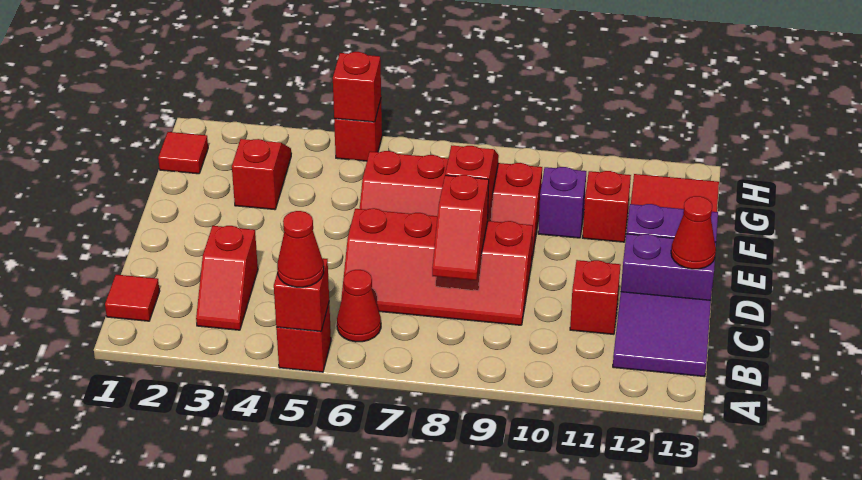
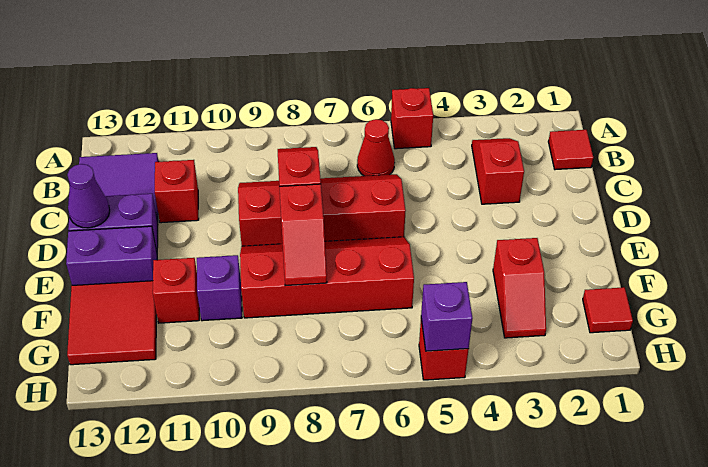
red 1x1 brick [274,258,329,332] -> none
red 1x1 cone [277,211,324,287] -> none
red 1x1 cone [671,196,716,269] -> purple 1x1 cone [67,164,110,228]
red 1x1 brick [333,52,381,122] -> purple 1x1 brick [421,282,473,351]

